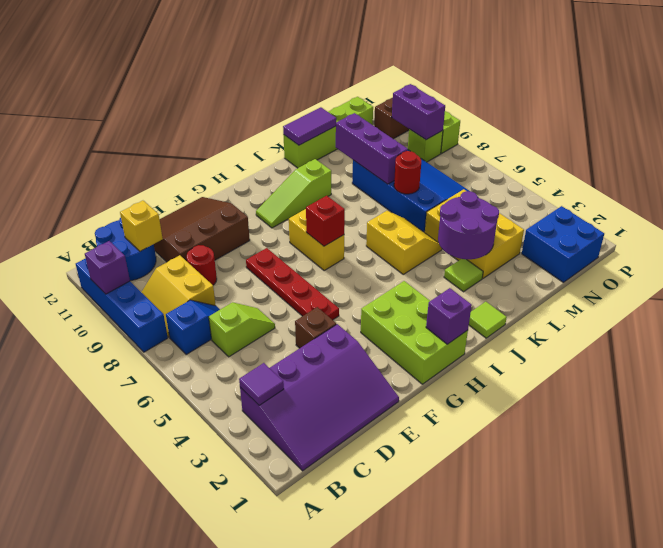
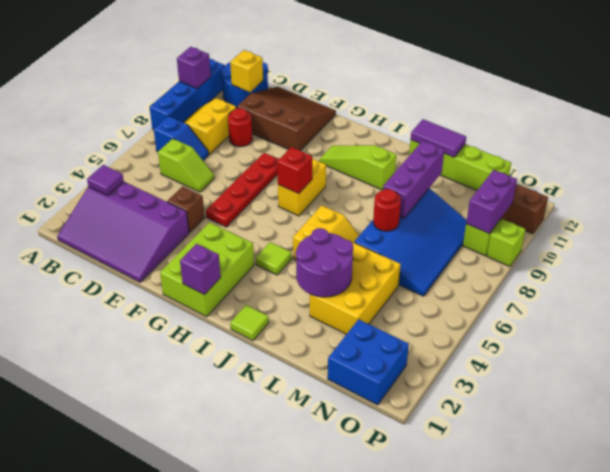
lime 1x1 tile [444,259,483,292] -> lime 1x1 tile moved to [256,242,292,275]

